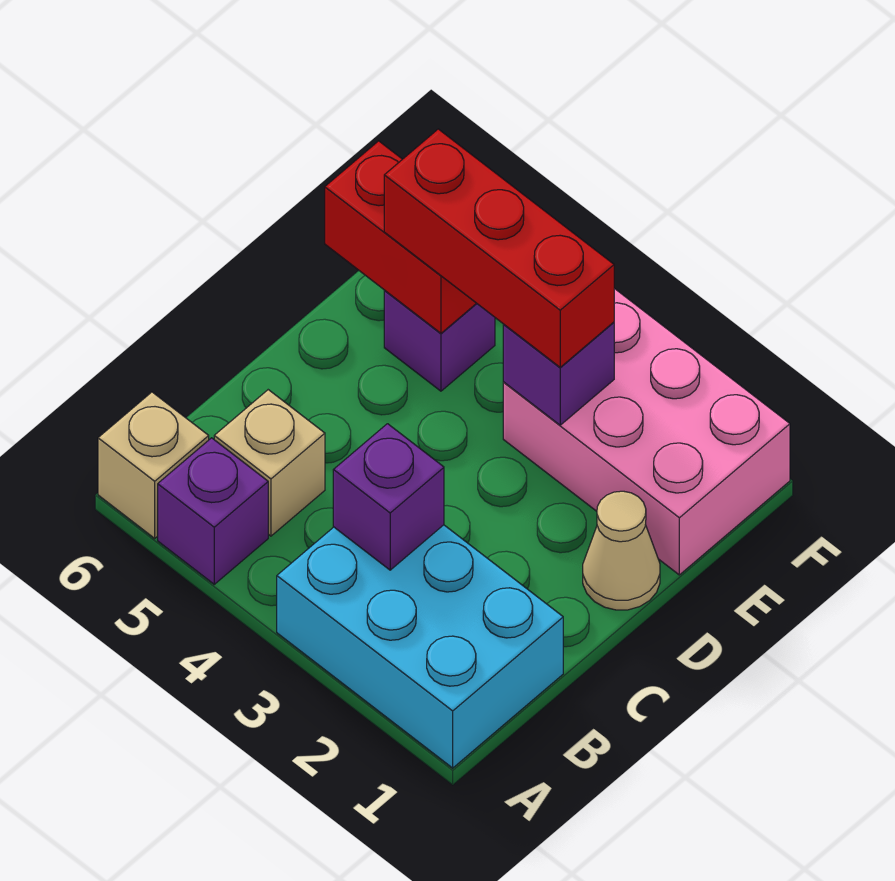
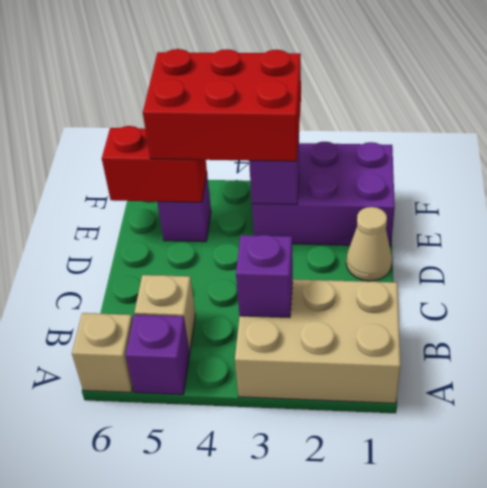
cyan 2x3 brick [277,525,563,768] -> tan 2x3 brick [235,279,401,403]
pink 2x3 brick [503,288,790,575] -> purple 2x3 brick [252,142,395,246]
red 1x3 brick [384,129,614,367] -> red 2x3 brick [143,49,301,161]

